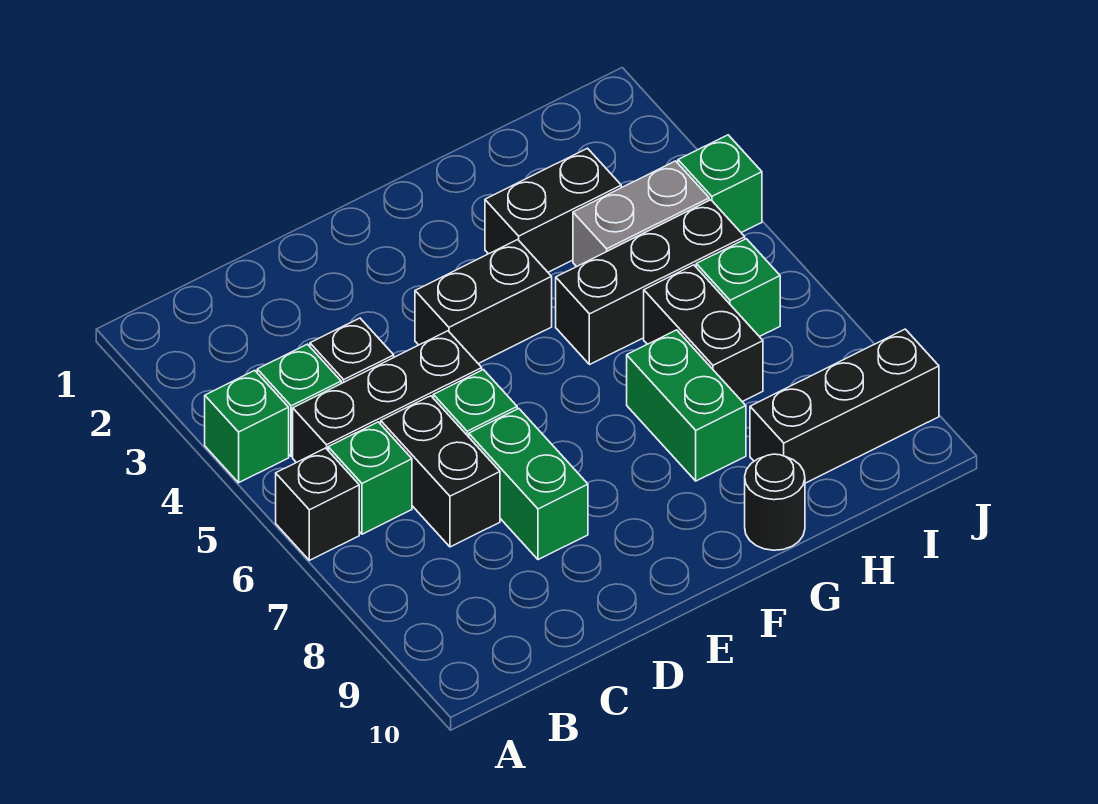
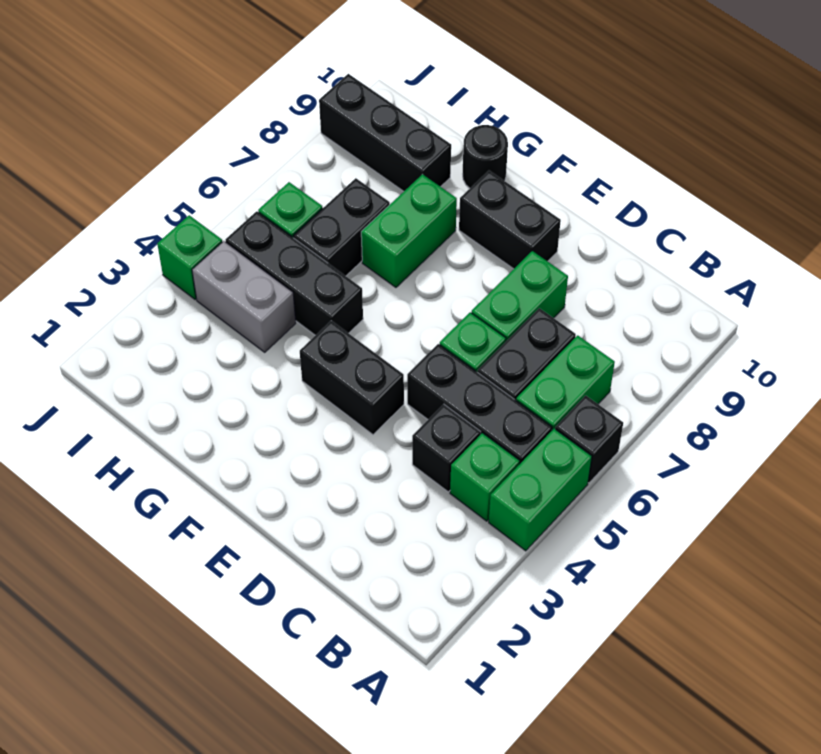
green 1x1 brick [205,370,289,483] -> green 1x2 brick [489,429,592,551]
green 1x1 brick [328,422,412,534] -> green 1x2 brick [516,335,615,430]
black 1x2 brick [485,148,621,272] -> black 1x2 brick moved to [459,171,561,269]

